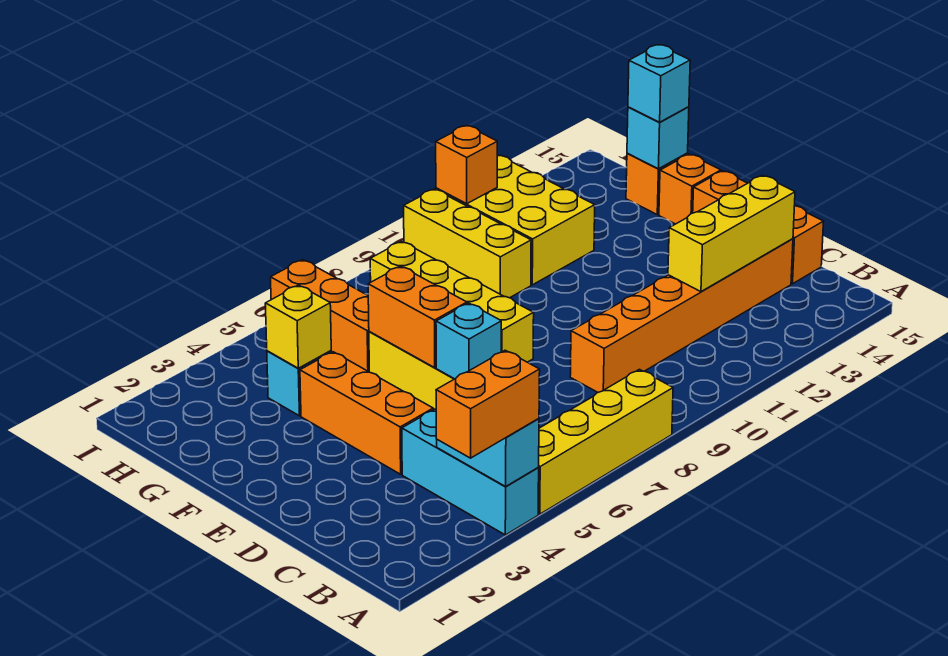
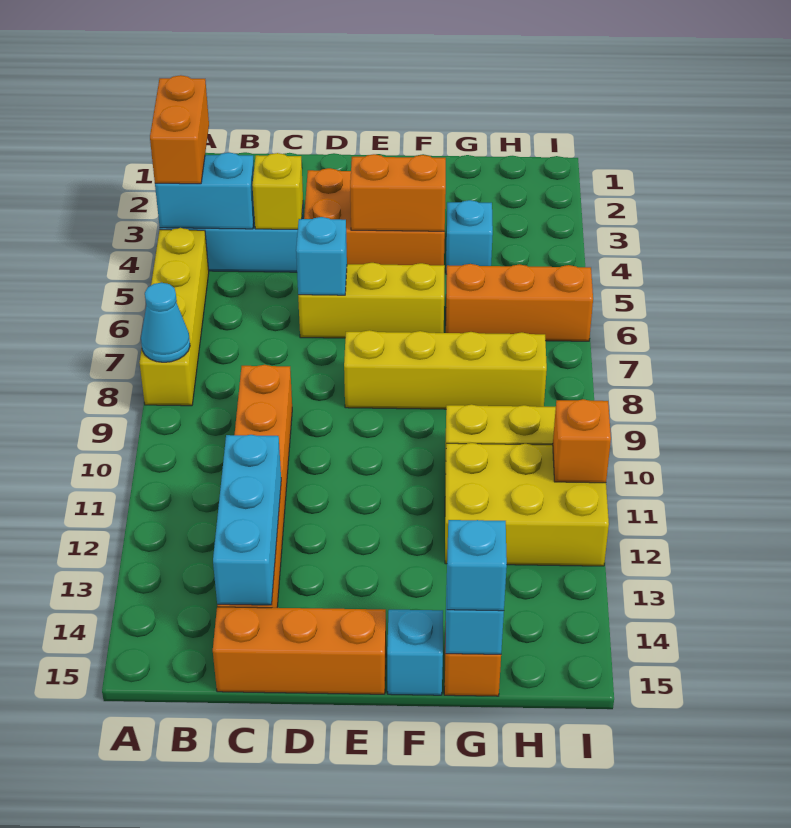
none -> cyan 1x1 cone [141,283,190,362]
yellow 1x3 brick [668,176,795,292] -> cyan 1x3 brick [213,435,281,605]
orange 1x3 brick [300,352,433,474] -> orange 2x3 brick [304,168,445,265]
orange 1x2 brick [368,266,467,368] -> orange 1x2 brick moved to [350,154,446,231]
orange 1x1 brick [659,154,721,224] -> cyan 1x1 brick [387,610,443,695]
yellow 1x1 brick [265,285,331,368] -> yellow 1x1 brick moved to [252,153,303,229]

